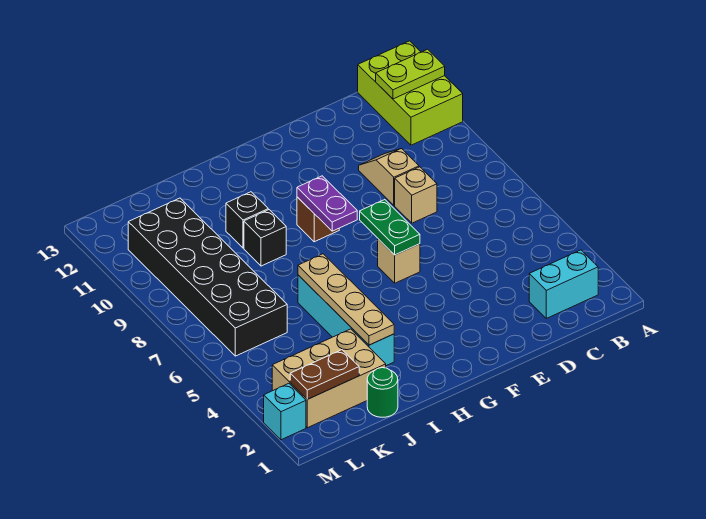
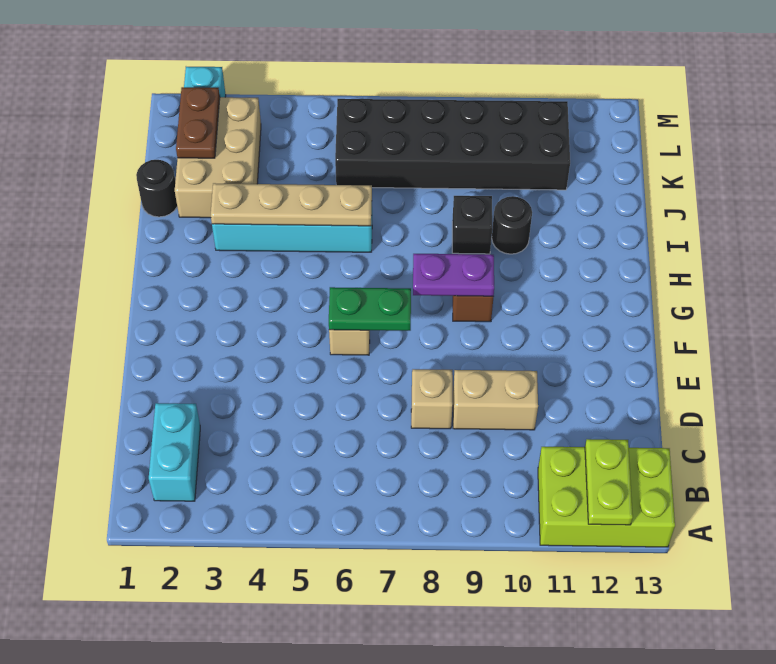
tan 1x2 slope [359,149,419,205] -> tan 1x2 brick [453,370,538,430]
black 1x1 brick [226,192,268,248] -> black 1x1 round brick [492,196,532,254]
green 1x1 round brick [367,368,398,417] -> black 1x1 round brick [136,160,177,217]

